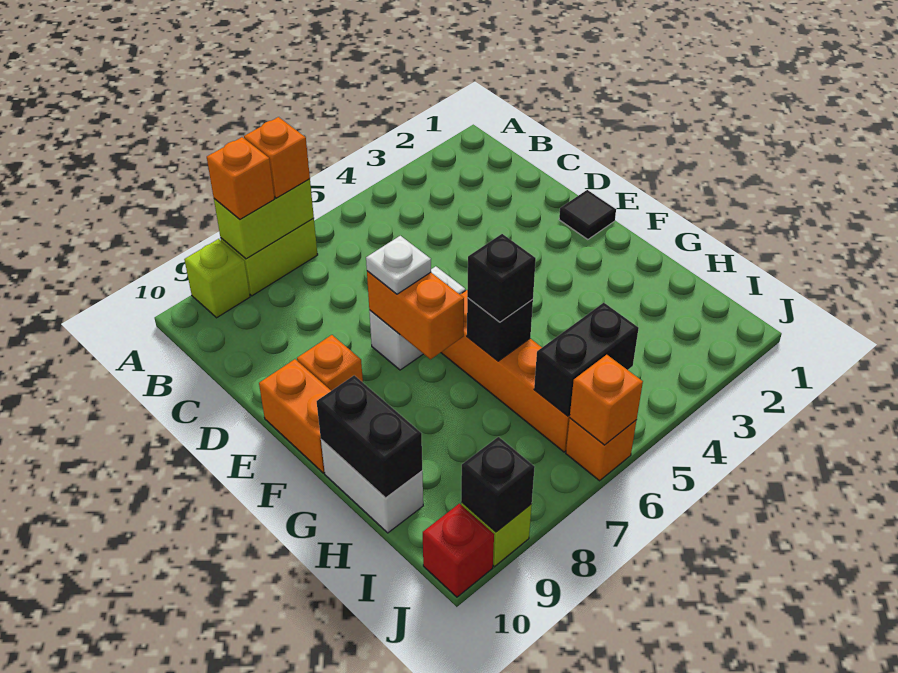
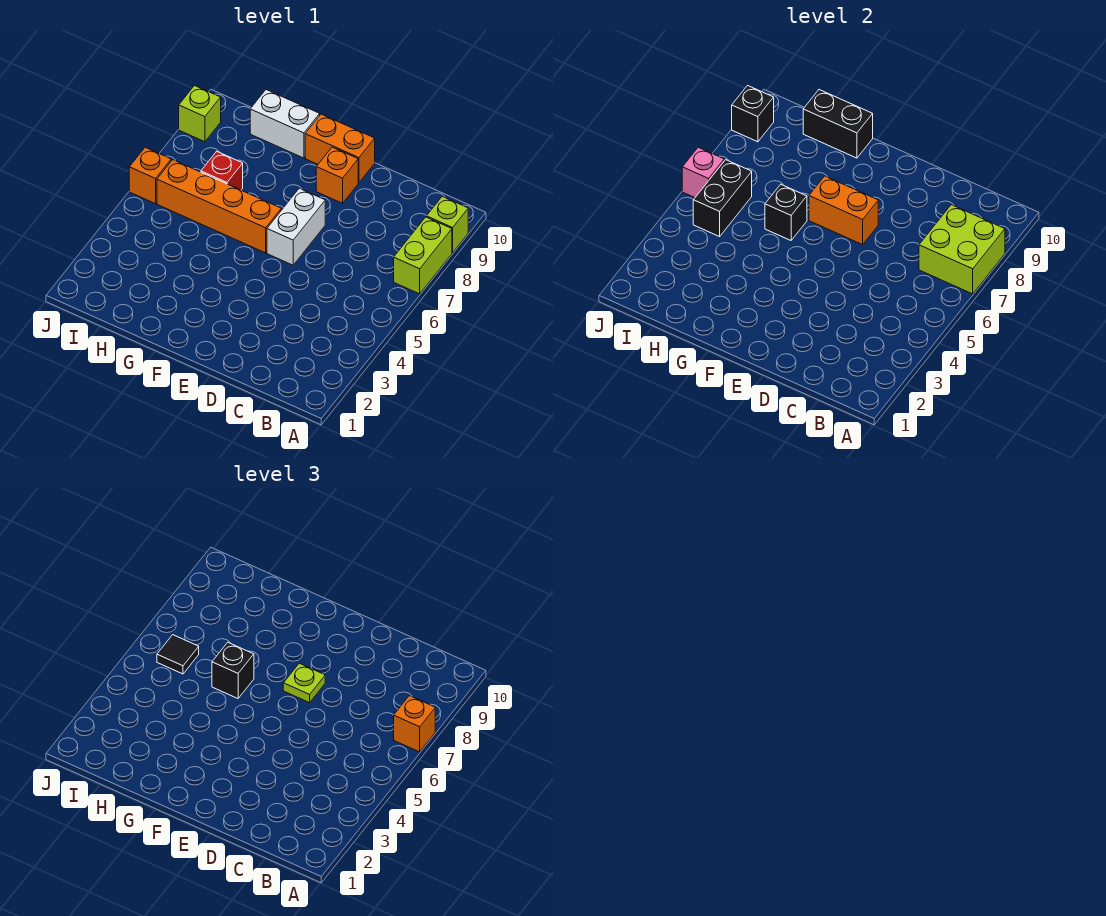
lime 1x2 brick [214,179,314,259] -> lime 2x2 brick [919,205,1005,294]
orange 1x1 brick [207,137,274,219] -> none
black 1x1 tile [559,190,616,240] -> black 1x1 tile moved to [157,635,199,674]
white 1x1 plate [366,236,431,294] -> lime 1x1 plate [283,663,325,703]
orange 1x1 brick [570,355,643,445] -> pink 1x1 brick [682,147,724,198]
red 1x1 brick [423,504,494,597] -> red 1x1 brick moved to [201,151,243,190]

